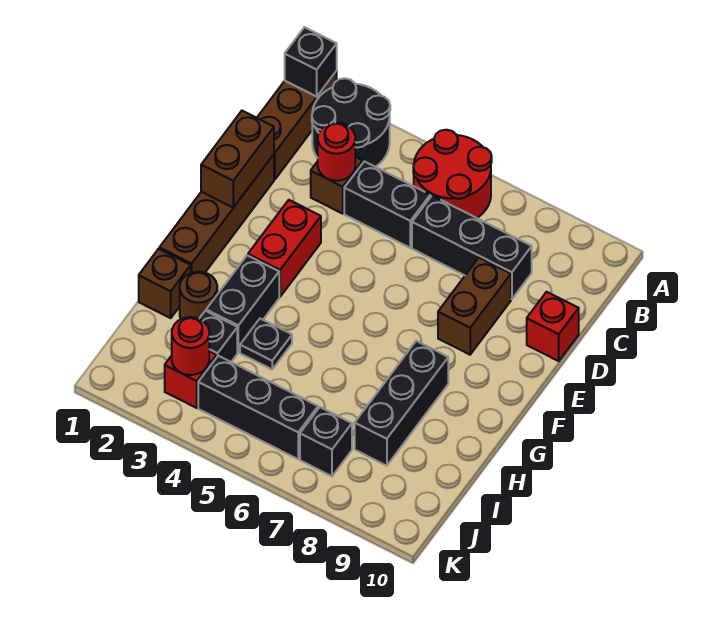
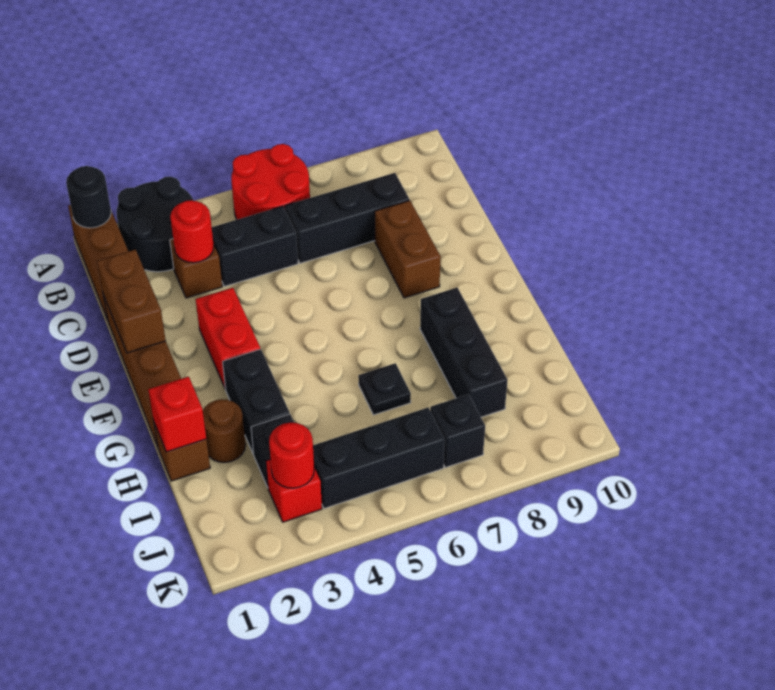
black 1x1 brick [285,27,337,97] -> black 1x1 round brick [66,166,111,228]
red 1x1 brick [527,292,579,361] -> red 1x1 brick moved to [148,377,206,452]
black 1x1 plate [240,319,292,369] -> black 1x1 plate moved to [358,363,411,415]

